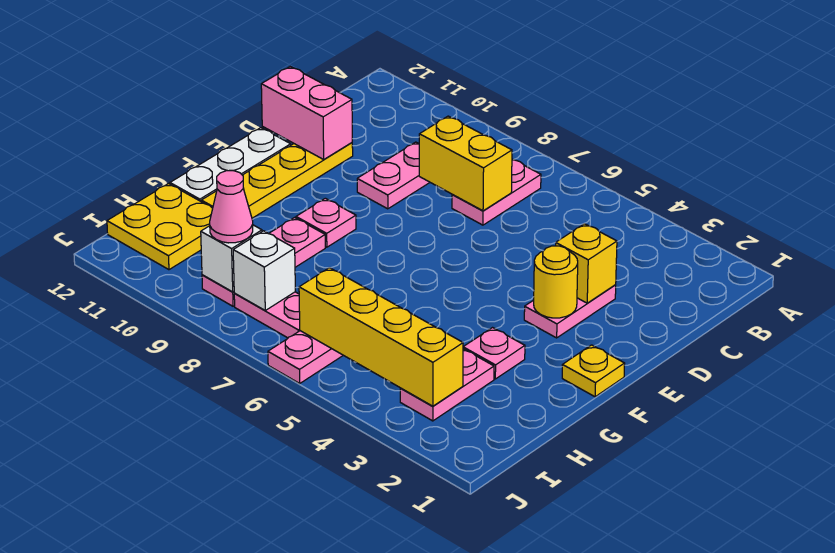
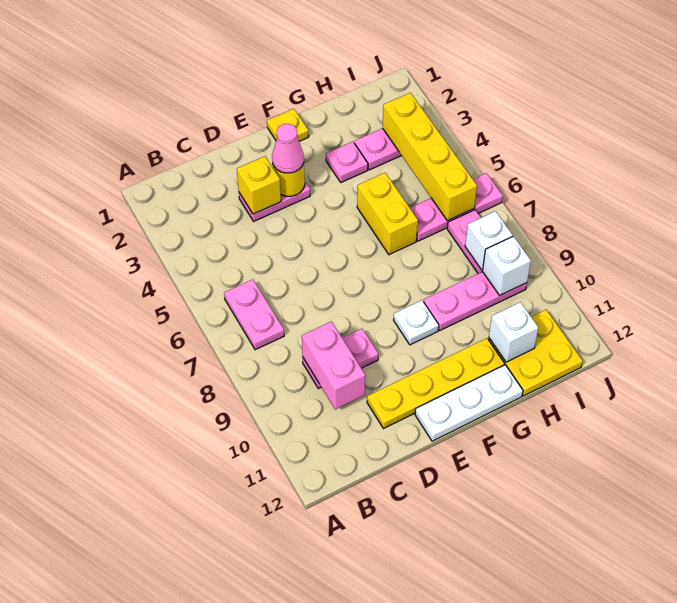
pink 1x2 plate [452,159,541,225] -> pink 1x2 plate turned to [224,279,284,350]
yellow 1x2 brick [419,116,512,211] -> yellow 1x2 brick moved to [357,173,418,255]
pink 1x2 brick [261,67,352,159] -> pink 1x2 brick moved to [302,322,365,409]
pink 1x1 plate [296,198,356,247] -> white 1x1 plate [394,300,439,345]
none -> white 1x1 brick [489,302,538,362]
pink 1x1 cone [210,171,253,243] -> pink 1x1 cone moved to [272,124,304,173]

